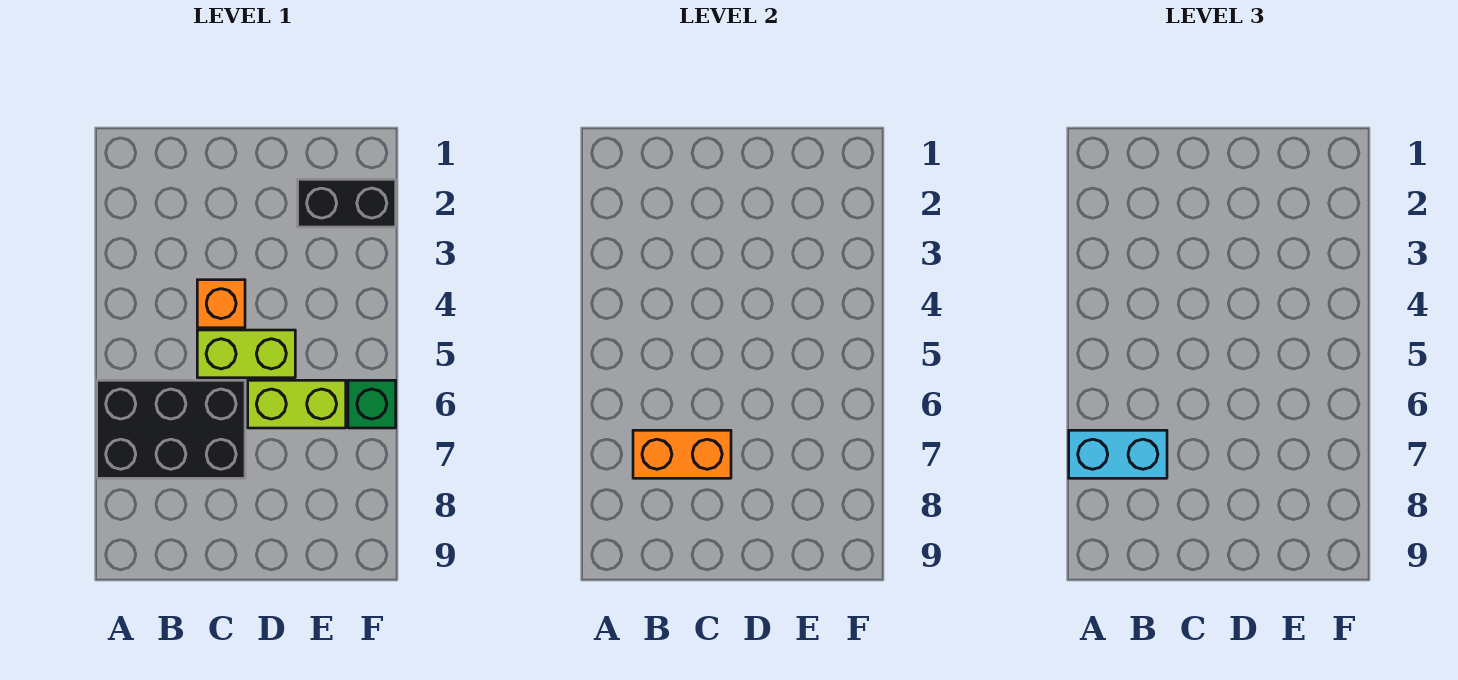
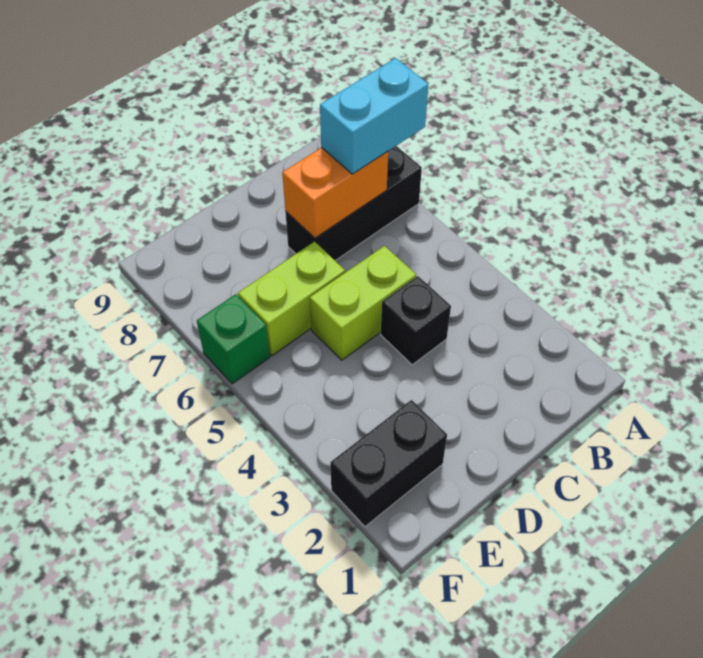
black 2x3 brick [97,380,245,478] -> black 1x3 brick [285,146,422,261]
orange 1x1 brick [197,280,245,328] -> black 1x1 brick [381,276,451,365]

